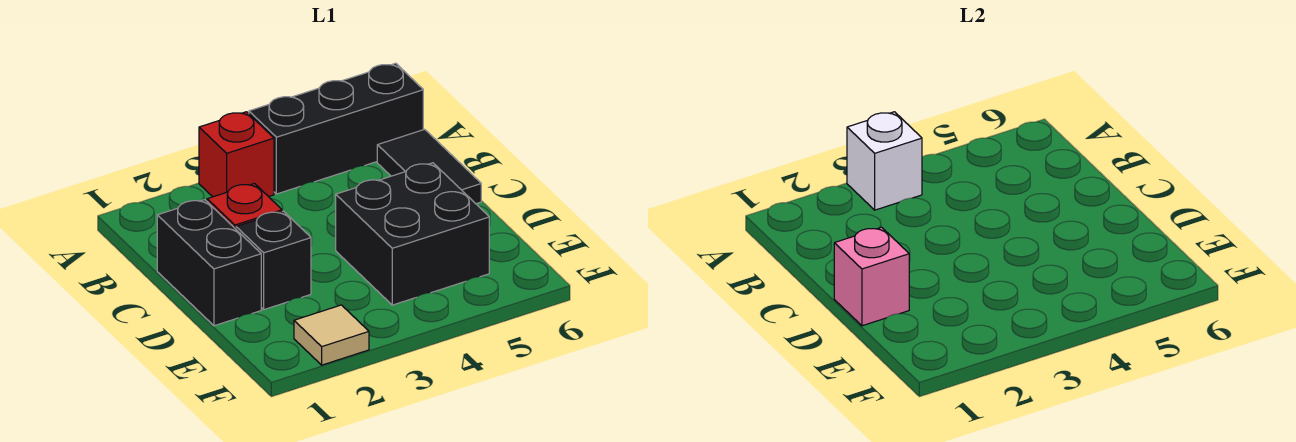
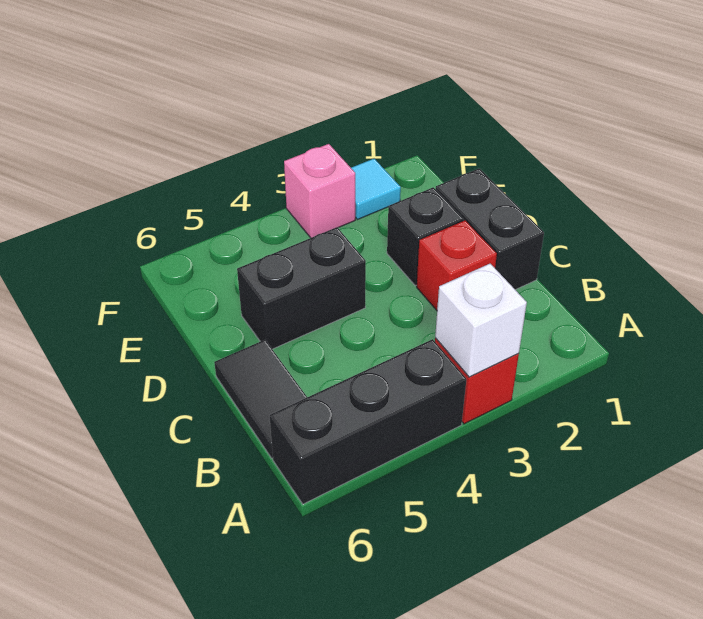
pink 1x1 brick [834,227,909,326] -> pink 1x1 brick moved to [284,144,355,238]
black 2x2 brick [336,163,489,305] -> black 1x2 brick [237,227,366,349]
tan 1x1 tile [294,305,369,365] -> cyan 1x1 tile [351,159,401,220]

